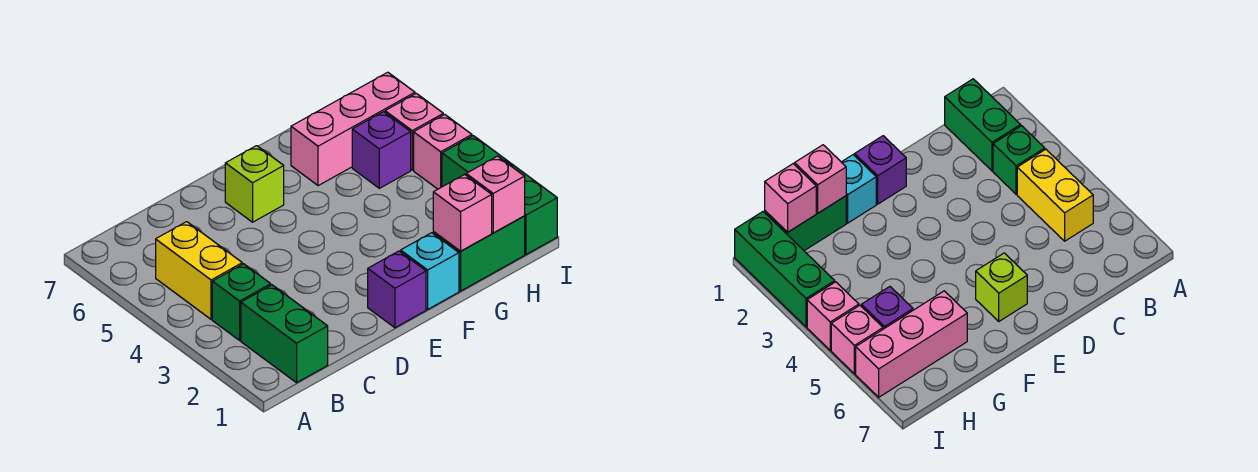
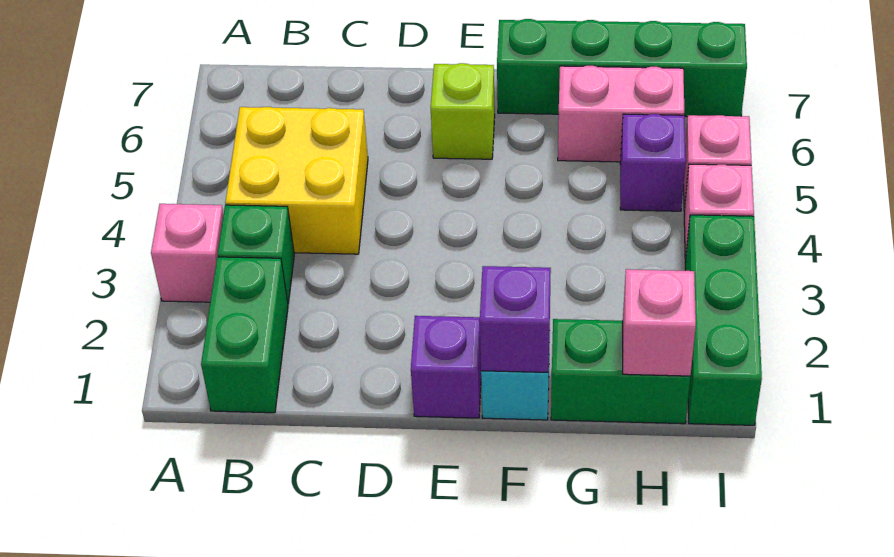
yellow 1x2 brick [156,222,242,319] -> yellow 2x2 brick [225,107,368,254]
none -> purple 1x1 brick [480,266,551,372]
none -> green 1x4 brick [497,19,747,117]
pink 1x1 brick [433,175,492,251] -> pink 1x1 brick moved to [151,204,223,302]
pink 1x3 brick [291,72,415,186] -> pink 1x2 brick [558,66,684,162]

